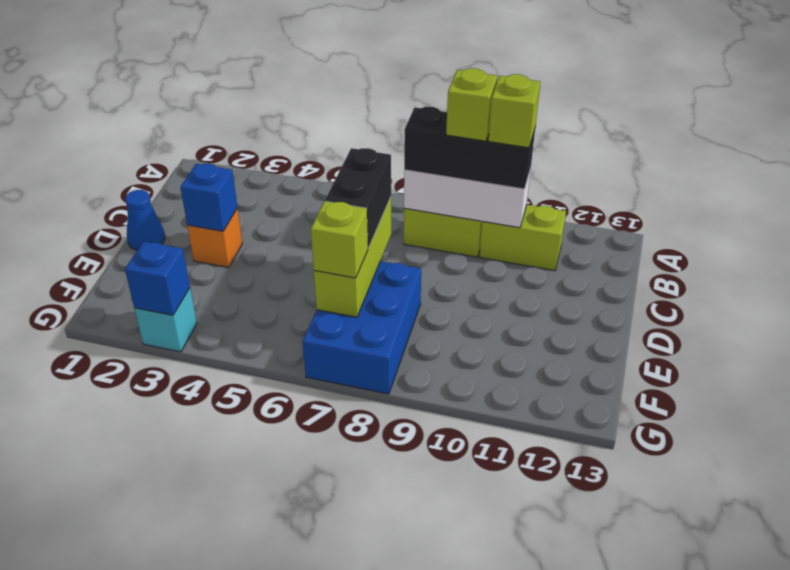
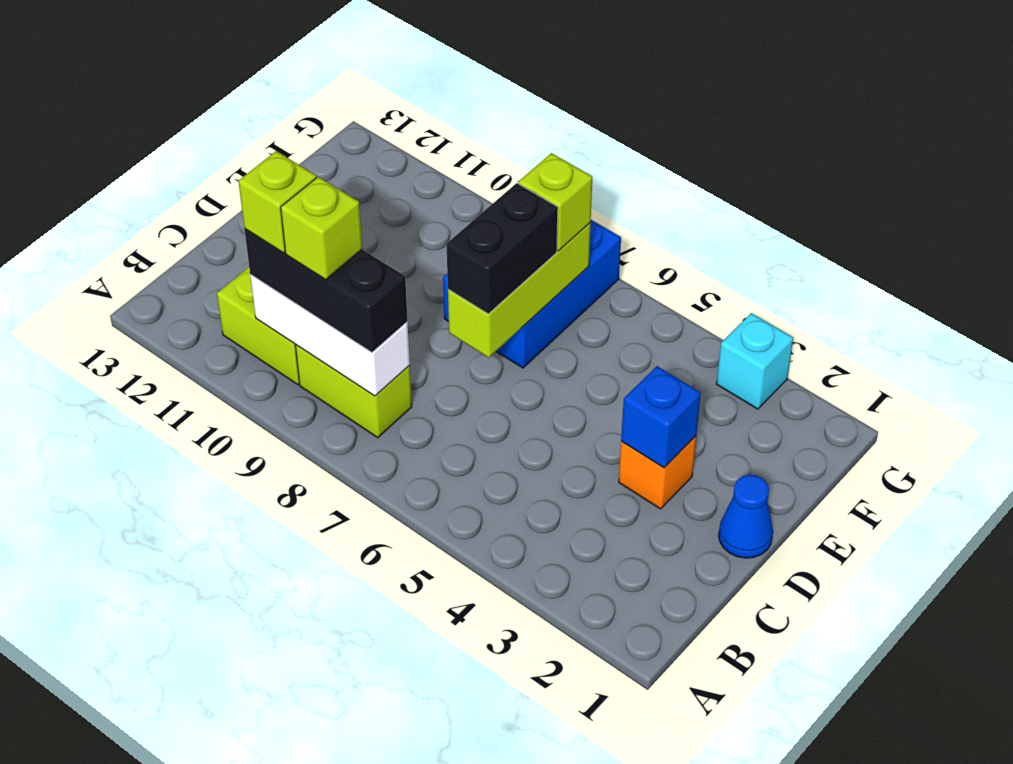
blue 1x1 brick [125,241,190,315] -> none

